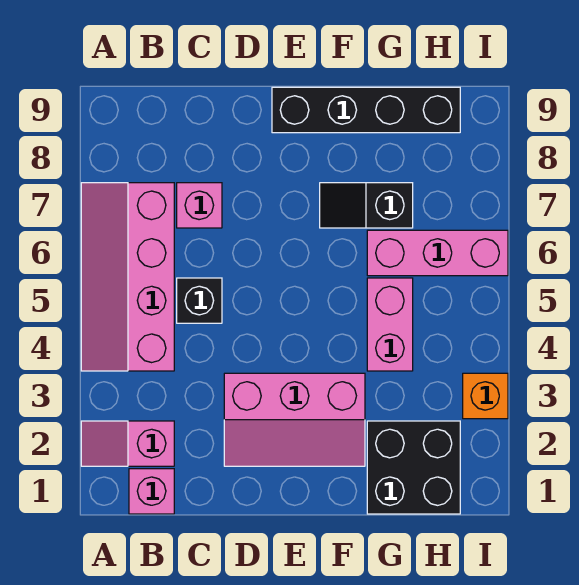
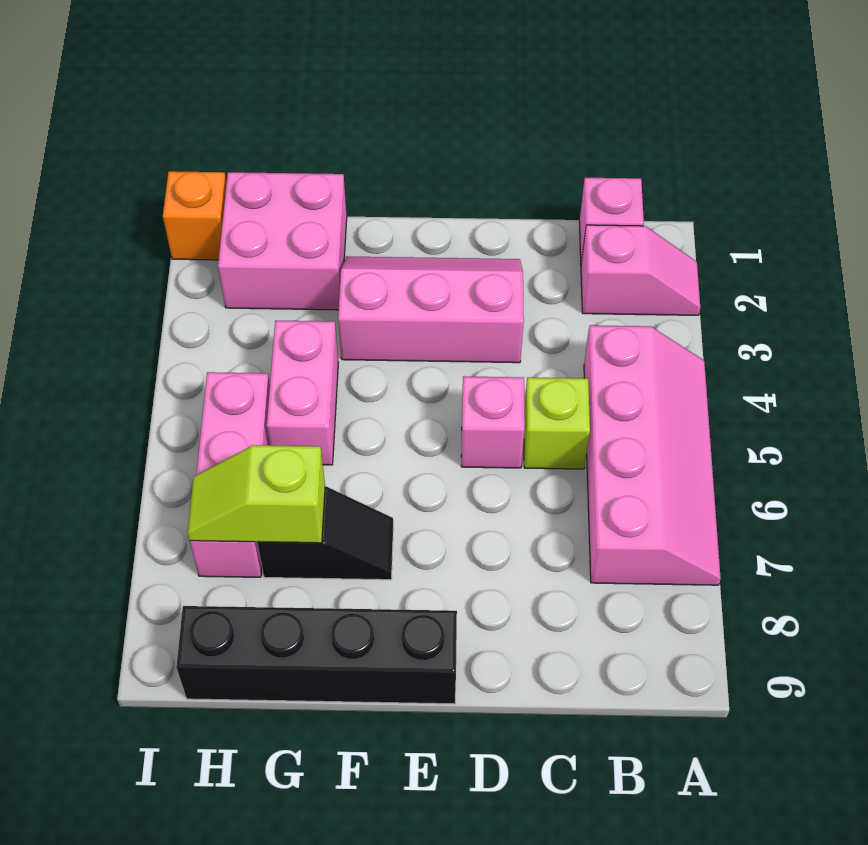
black 1x1 brick [177,278,222,323] -> lime 1x1 brick [524,377,590,469]
pink 1x1 brick [177,183,222,228] -> pink 1x1 brick moved to [461,376,525,468]
black 2x2 brick [367,421,460,514] -> pink 2x2 brick [218,172,347,310]
pink 1x3 brick [367,230,508,276] -> pink 1x3 brick turned to [190,372,270,577]
none -> lime 1x2 slope [188,445,325,543]
orange 1x1 brick [463,373,508,419] -> orange 1x1 brick moved to [163,171,227,260]

